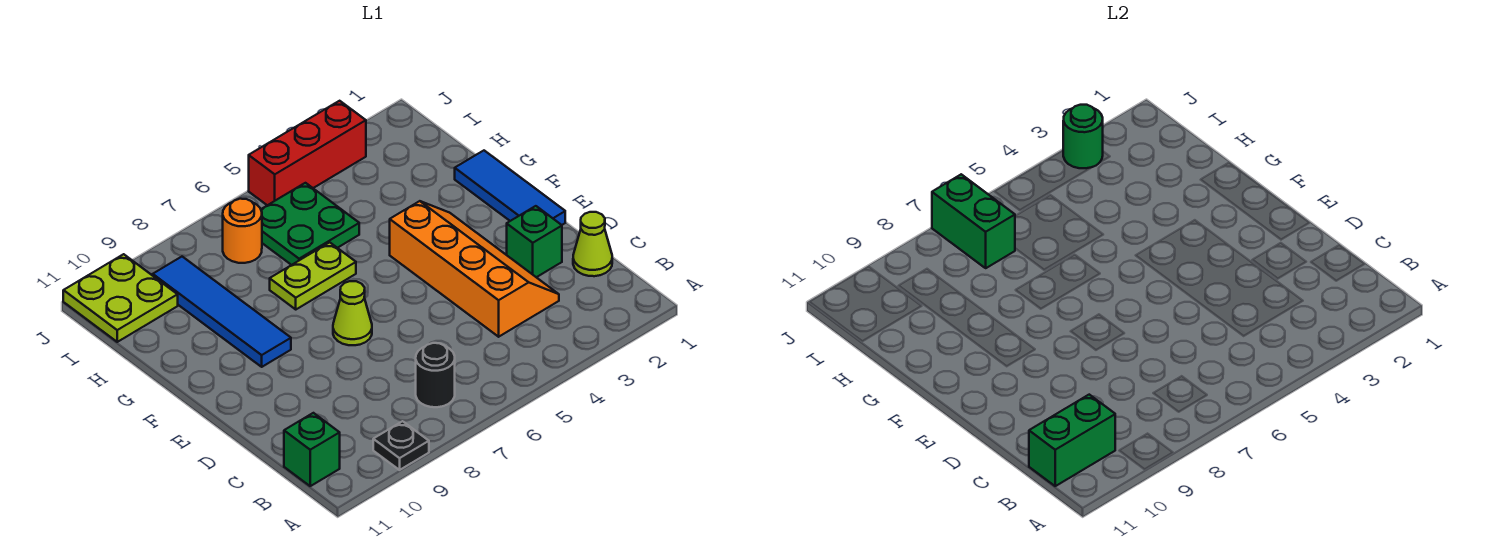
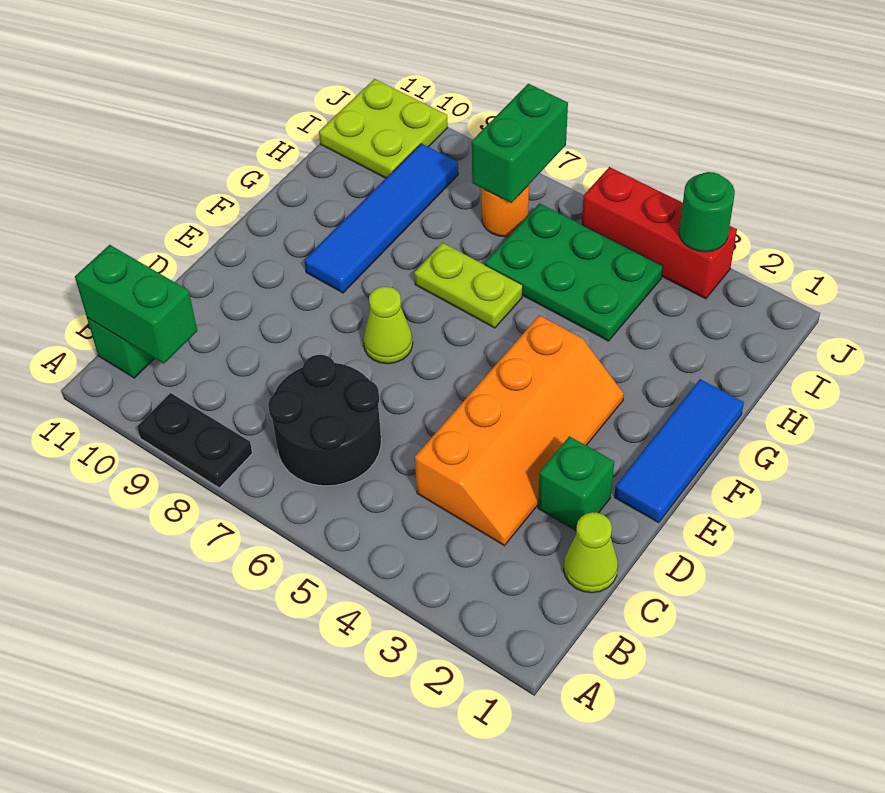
black 1x1 plate [373,421,429,470] -> black 1x2 plate [137,393,252,488]
black 1x1 round brick [416,343,455,407] -> black 2x2 round brick [268,355,381,486]
green 2x2 plate [261,183,359,265] -> green 2x3 plate [485,203,663,341]

